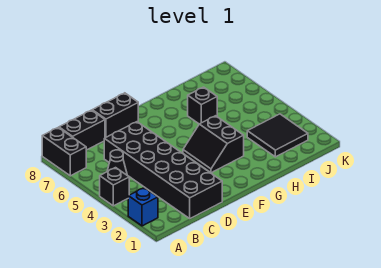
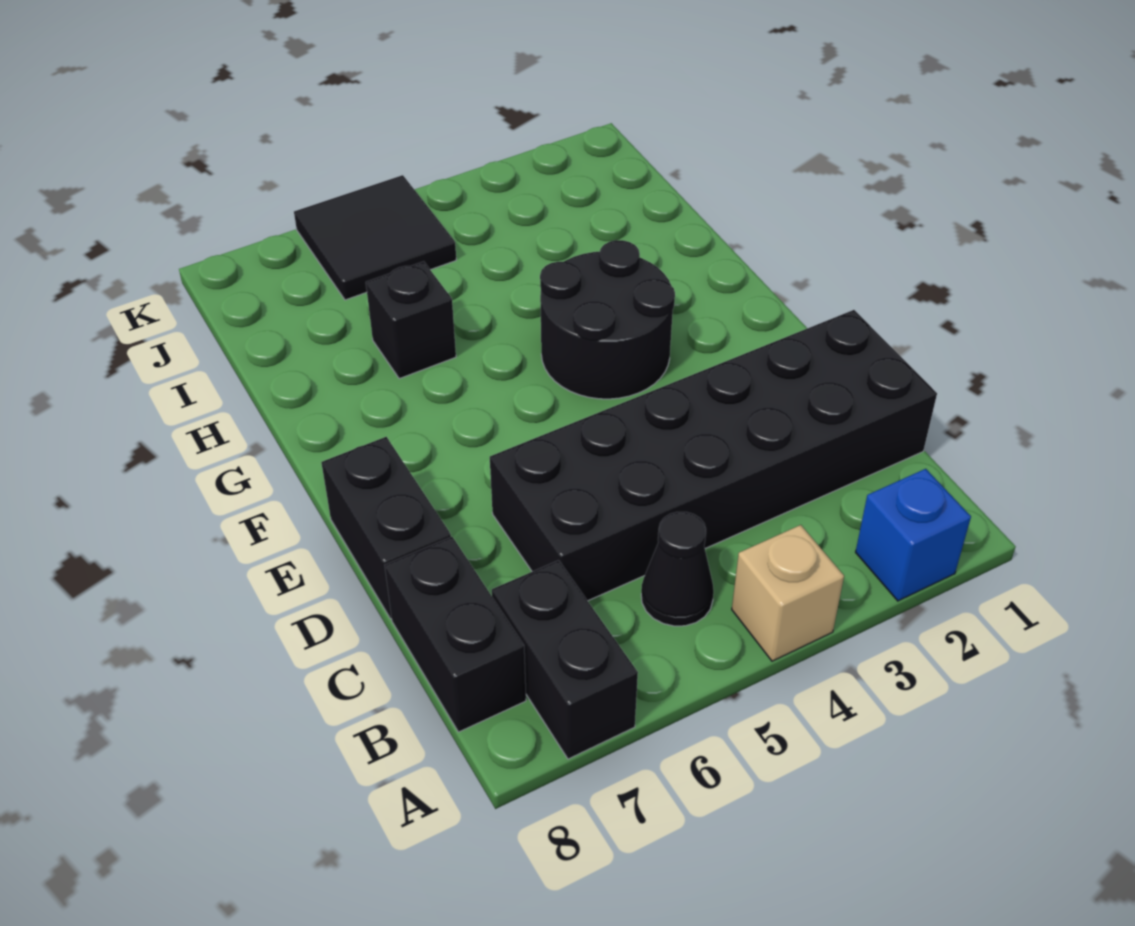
black 1x1 brick [100,168,129,206] -> tan 1x1 brick [732,525,844,661]
black 1x2 brick [42,128,86,176] -> black 1x2 brick turned to [492,560,638,759]
black 2x2 slope [183,116,244,173] -> black 2x2 round brick [540,240,675,399]
black 2x2 tile [247,114,308,157] -> black 2x2 tile moved to [294,175,456,300]

